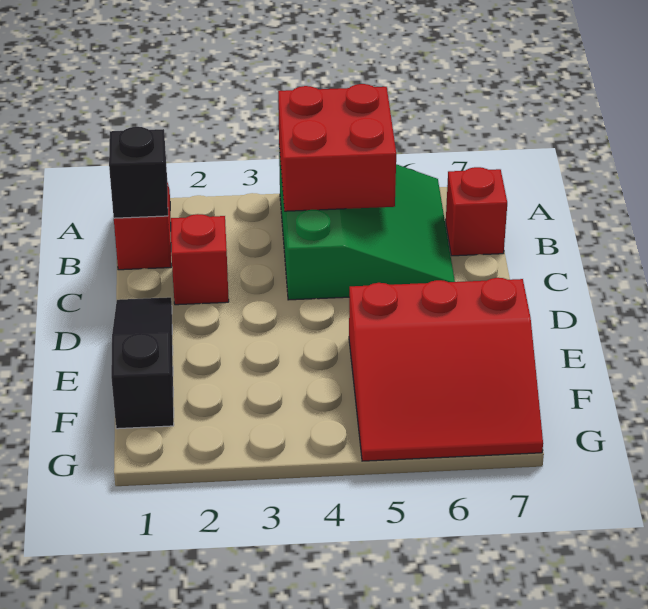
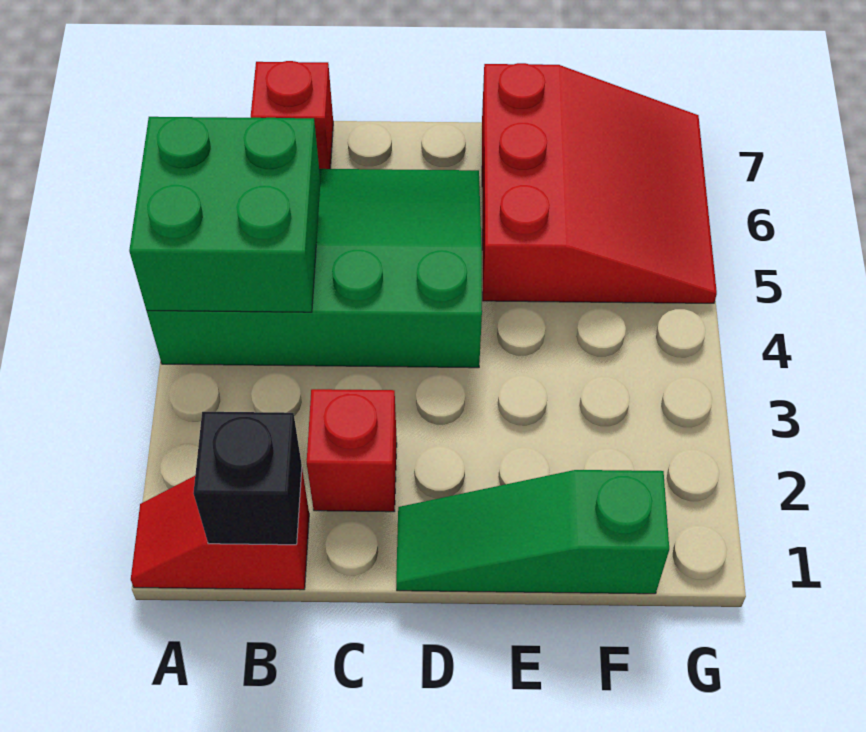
green 3x3 slope [279,149,455,300] -> green 3x4 slope [147,169,482,368]
red 2x2 brick [278,84,396,211] -> green 2x2 brick [129,117,320,312]
black 1x3 slope [111,297,174,429] -> green 1x3 slope [396,470,669,594]

